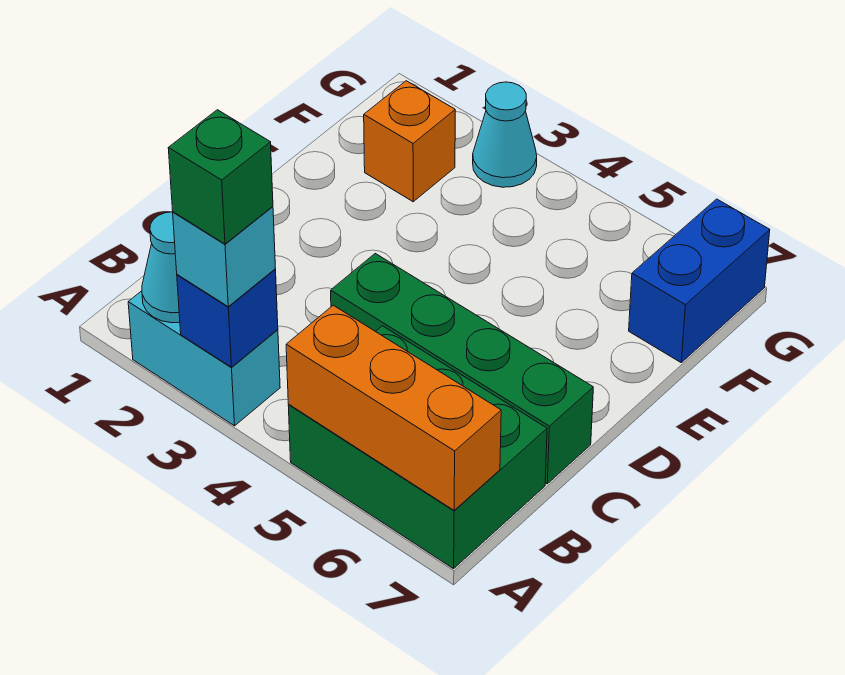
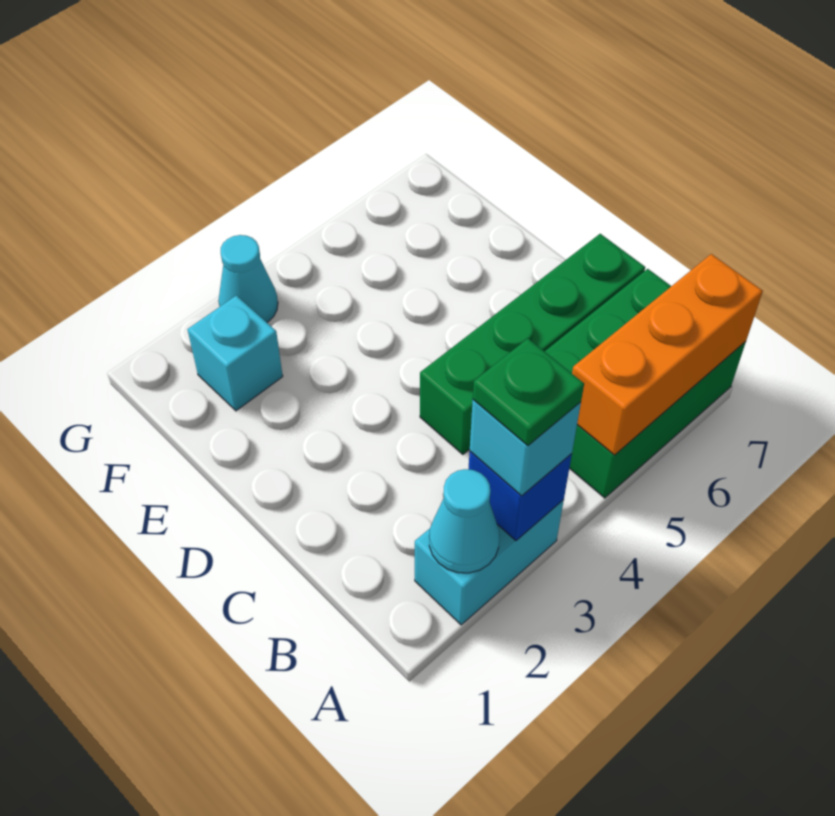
green 1x1 brick [168,110,273,244] -> green 1x1 plate [473,339,584,446]
orange 1x1 brick [364,81,455,202] -> cyan 1x1 brick [188,295,283,411]
blue 1x2 brick [629,199,770,362] -> none

